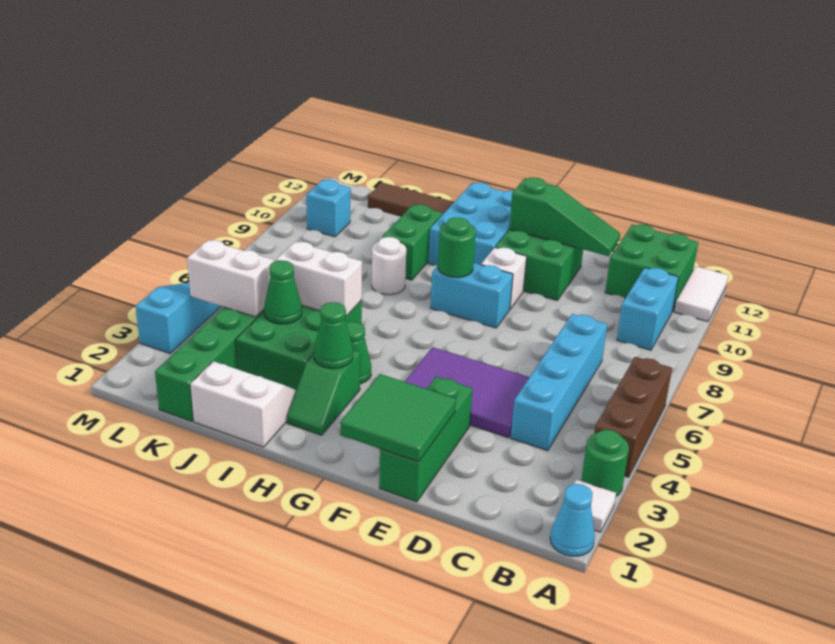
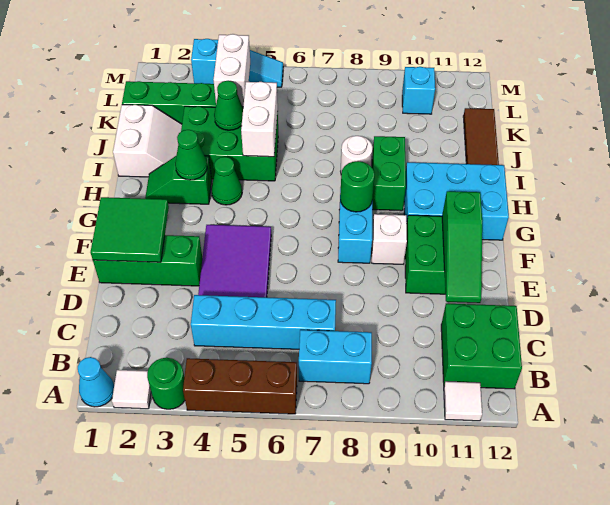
white 1x2 tile [674,266,728,322] -> white 1x1 tile [444,381,482,421]
cyan 1x2 brick [617,268,678,350] -> cyan 1x2 brick moved to [299,330,372,384]
green 1x2 brick [382,204,443,280] -> green 1x2 brick turned to [372,136,406,211]

